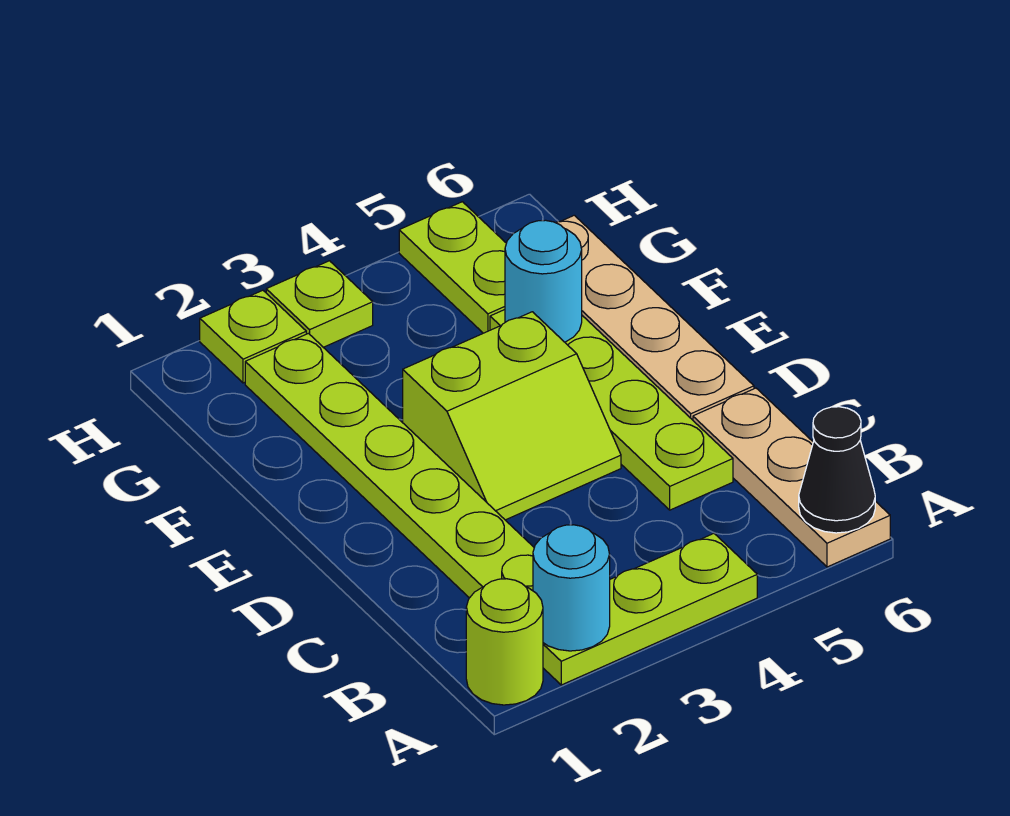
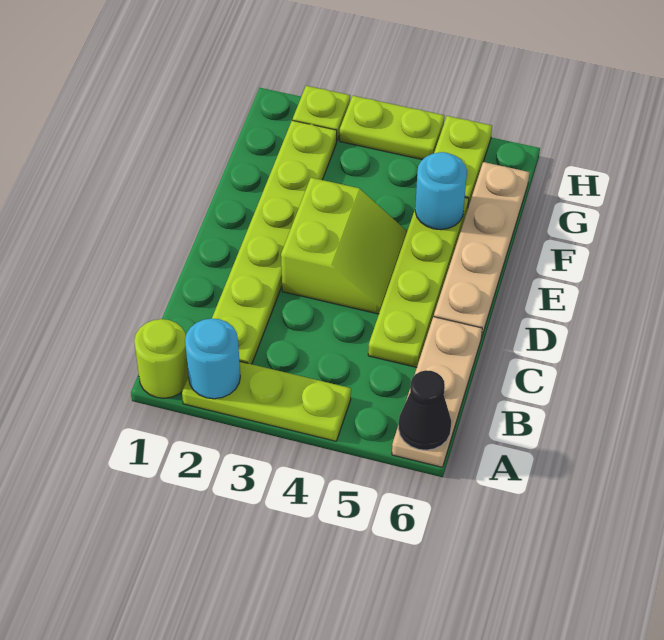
lime 2x2 slope [403,312,621,520] -> lime 2x2 slope turned to [281,178,406,314]
lime 1x1 plate [266,261,373,347] -> lime 1x2 plate [340,96,444,160]

